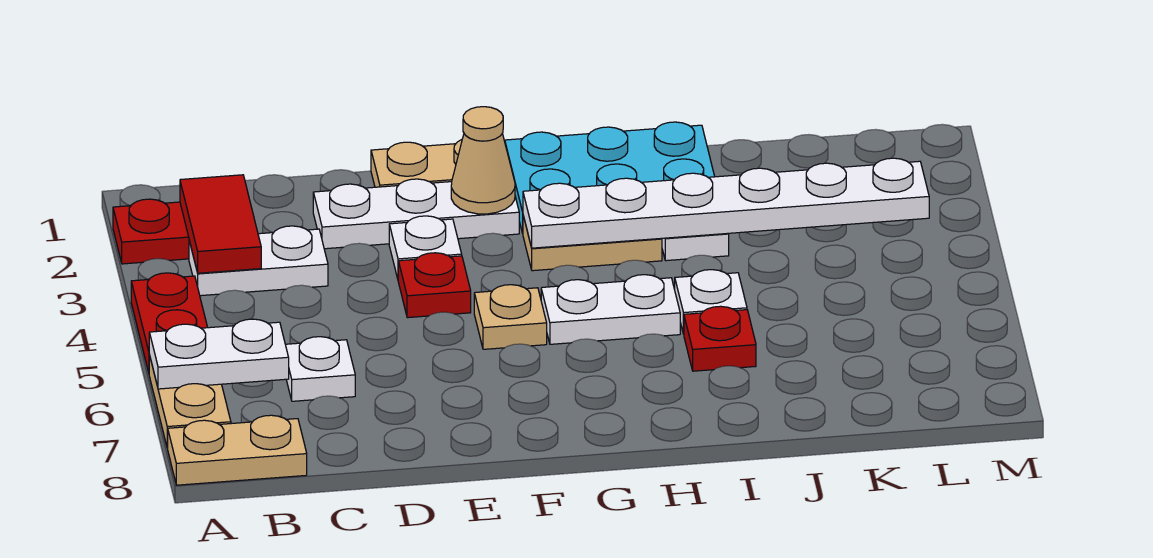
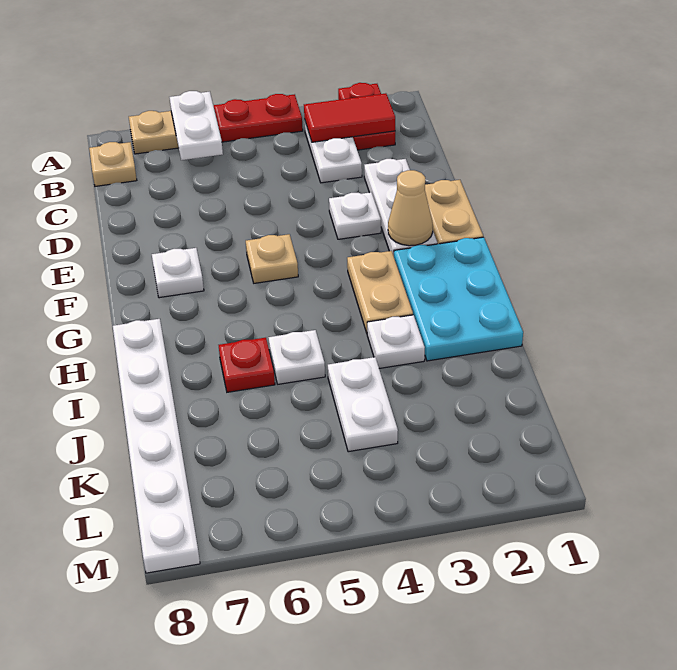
tan 1x2 plate [168,415,307,485] -> tan 1x1 plate [89,142,137,186]
white 1x1 plate [285,337,355,401] -> white 1x1 plate moved to [152,248,204,298]
red 1x1 plate [398,253,471,318] -> none
white 1x6 plate [523,158,929,248] -> white 1x6 plate moved to [113,319,200,573]
white 1x2 plate [541,275,680,344] -> white 1x2 plate moved to [328,357,398,452]

